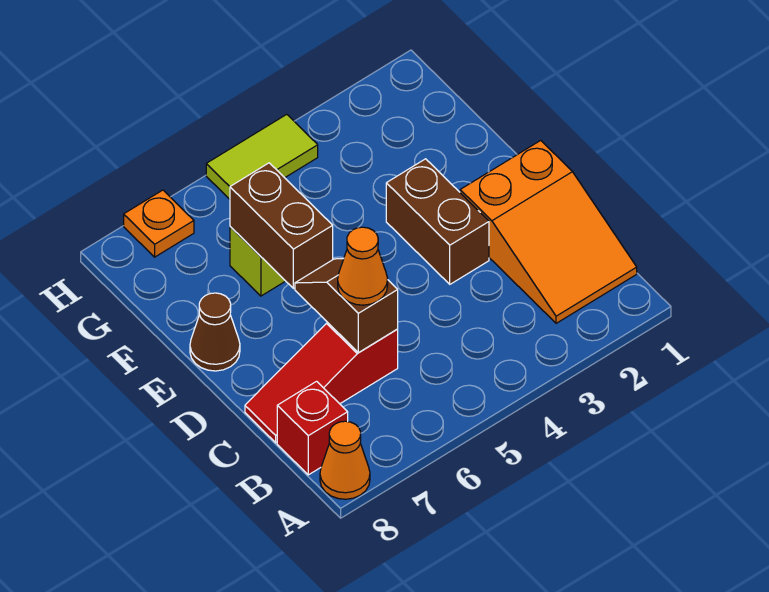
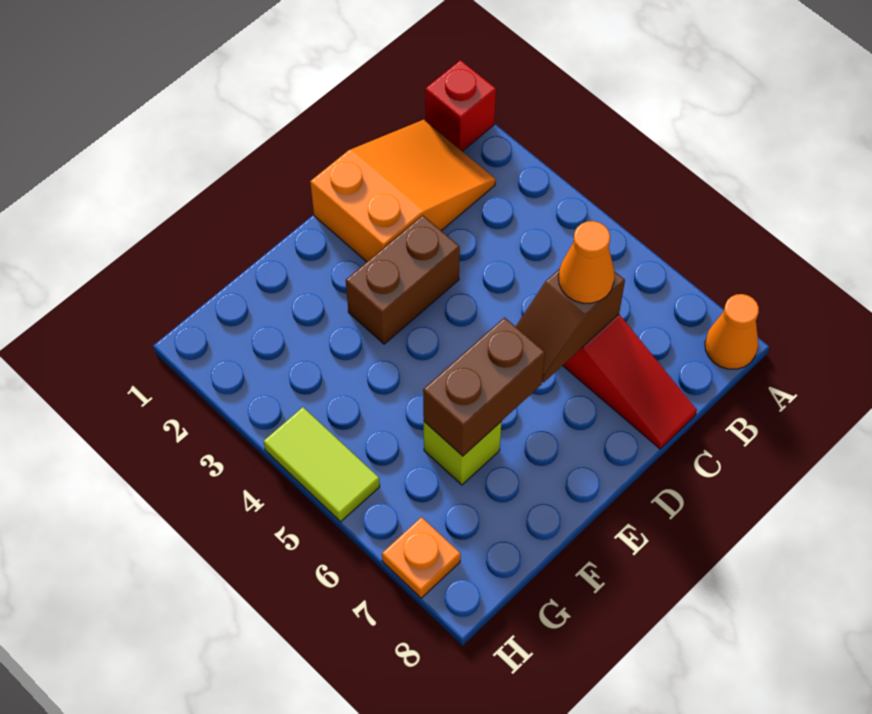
red 1x1 brick [277,381,348,475] -> red 1x1 brick moved to [425,60,496,151]
brown 1x1 cone [190,293,240,371] -> none

